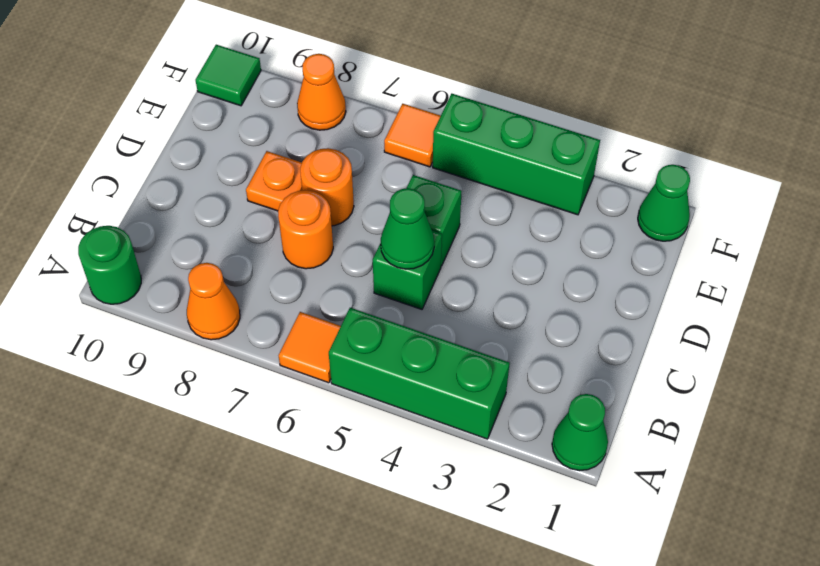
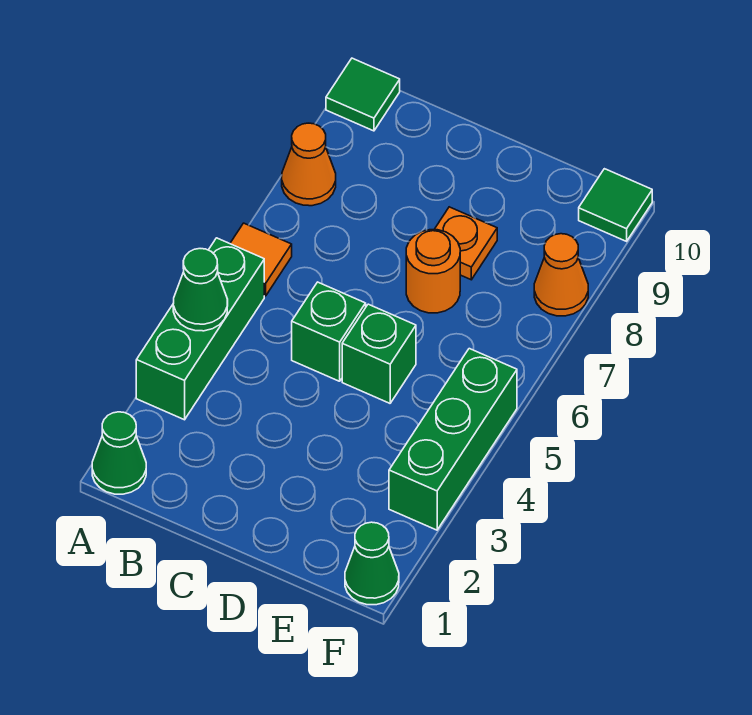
green 1x1 round brick [78,226,141,304] -> green 1x1 tile [326,58,400,131]
green 1x1 cone [381,188,434,269] -> green 1x1 cone moved to [173,249,228,331]
orange 1x1 round brick [278,190,333,269] -> none
orange 1x1 tile [384,104,441,167] -> none

